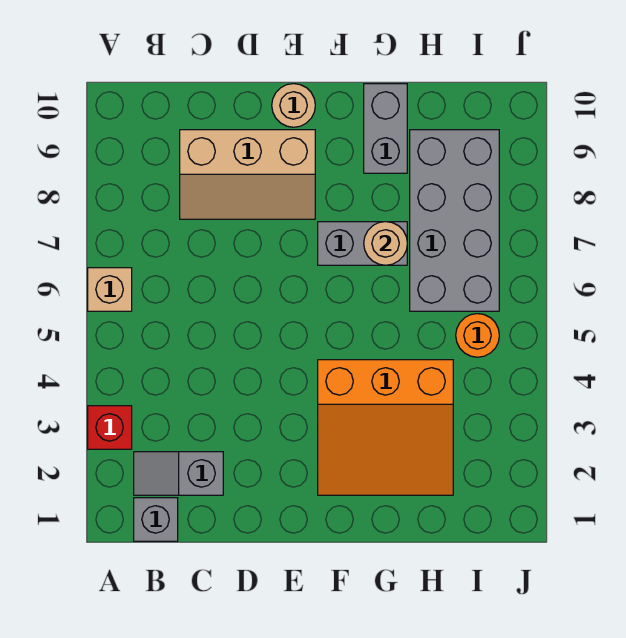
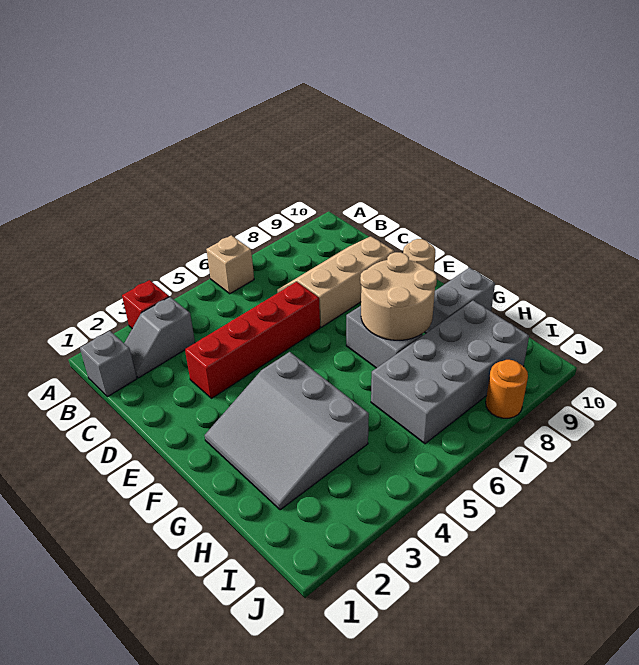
grey 1x2 slope [134,452,223,495] -> grey 1x2 slope turned to [124,297,195,378]
tan 2x3 slope [180,130,315,219] -> tan 2x3 slope turned to [277,236,394,327]
none -> red 1x4 brick [185,282,320,398]
orange 3x3 slope [318,360,453,495] -> grey 3x3 slope [205,352,369,510]
tan 1x1 round brick [364,222,407,265] -> tan 2x2 round brick [360,252,437,340]
orange 1x1 round brick [456,314,499,357] -> orange 1x1 round brick moved to [486,360,528,418]

